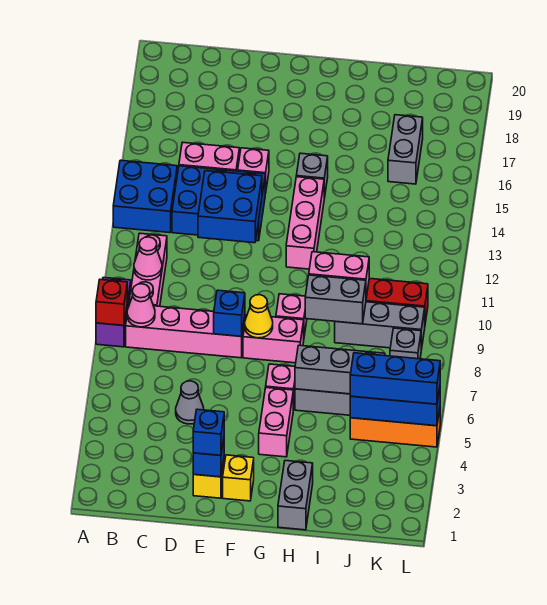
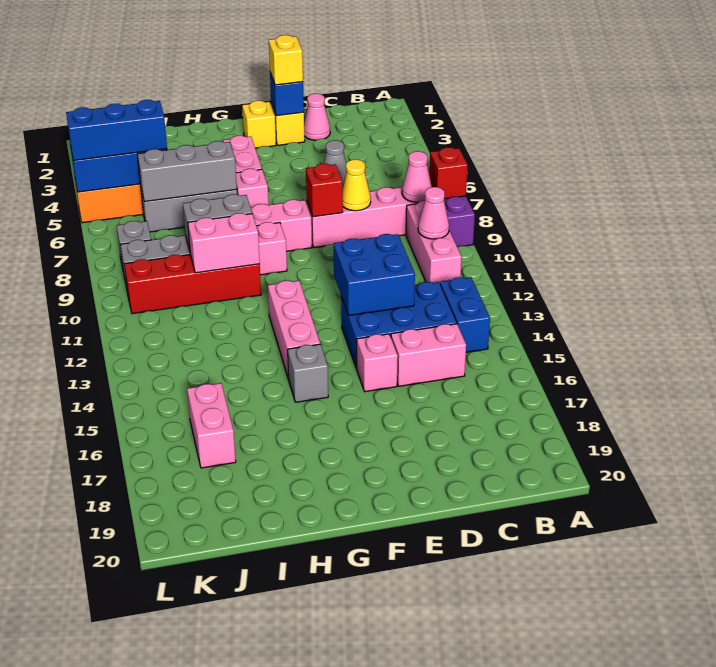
blue 2x2 brick [113,160,177,233] -> blue 1x2 brick [440,277,490,352]
none -> pink 1x1 cone [304,94,330,140]
blue 1x1 brick [193,409,224,455] -> yellow 1x1 brick [269,35,303,85]
blue 1x1 brick [214,290,245,336] -> red 1x1 brick [306,164,343,217]
yellow 1x1 cone [245,295,273,338] -> yellow 1x1 cone moved to [342,160,371,211]
grey 1x2 brick [278,461,313,530] -> none
grey 1x2 brick [388,115,423,184] -> pink 1x2 brick [187,383,236,468]

